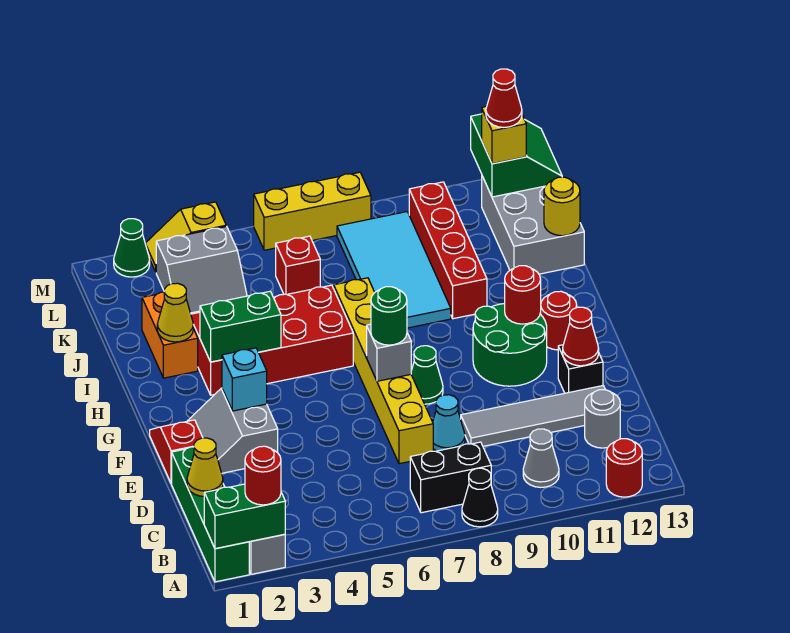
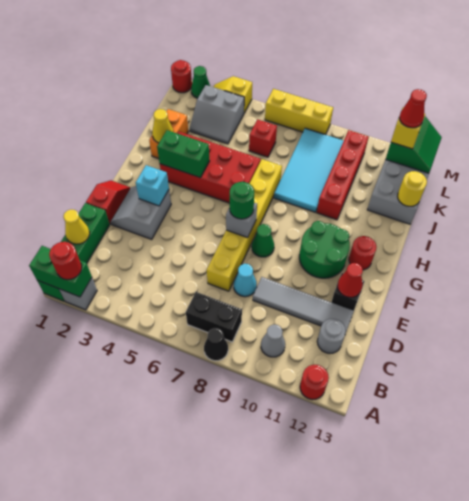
red 1x1 round brick [504,266,541,324] -> red 1x1 round brick moved to [171,60,192,93]

